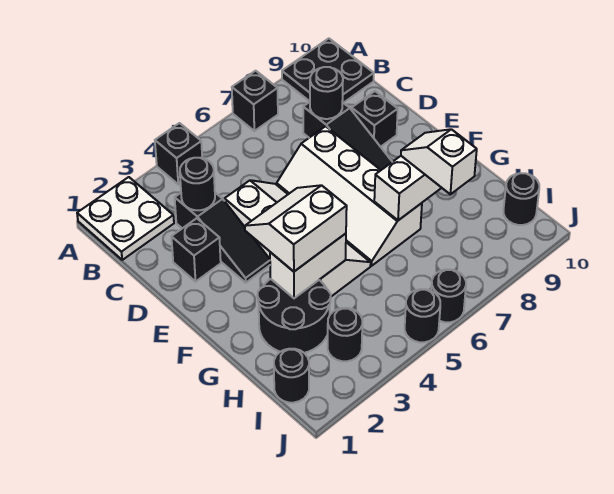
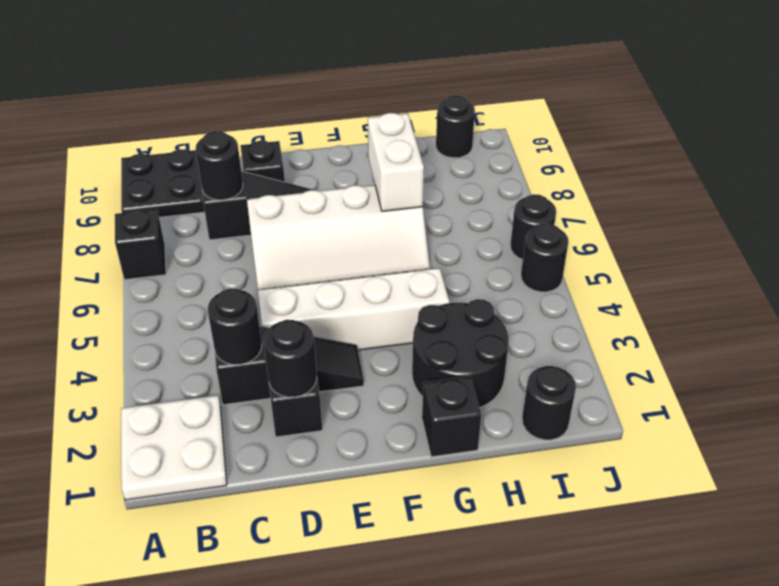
black 1x1 brick [155,123,202,184] -> black 1x1 brick moved to [422,376,481,457]
white 2x2 slope [245,185,347,272] -> none
white 1x2 brick [270,234,346,298] -> none
white 1x2 slope [401,129,477,194] -> none
black 1x1 round brick [328,308,363,361] -> black 1x1 round brick moved to [264,320,317,397]

